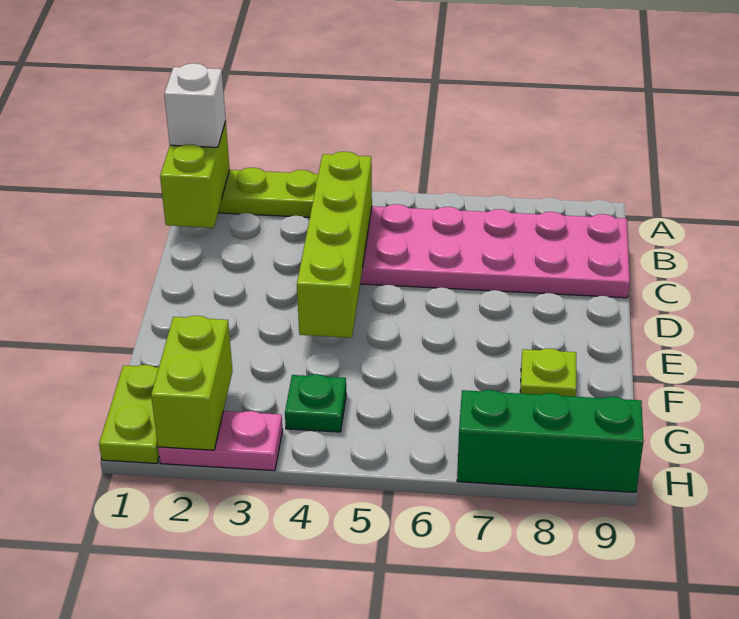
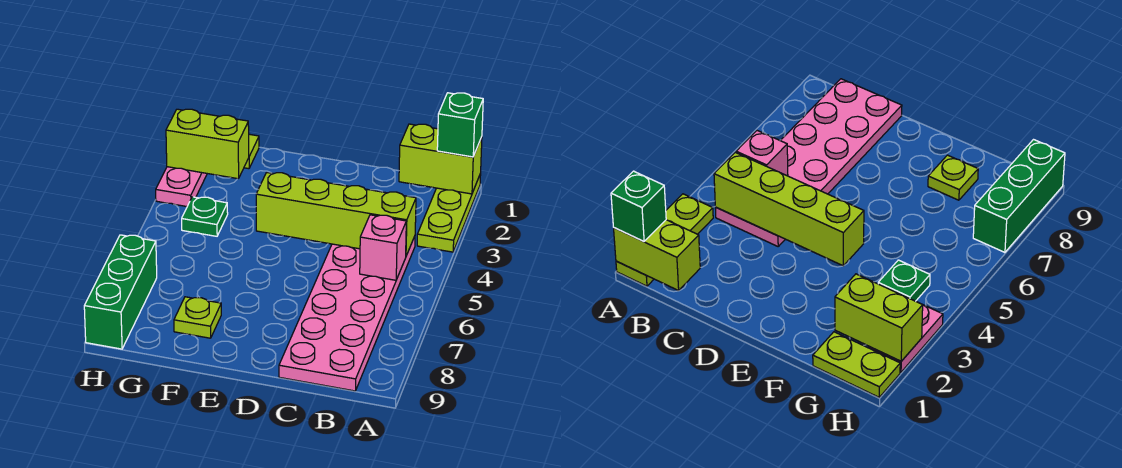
white 1x1 brick [164,63,226,147] -> green 1x1 brick [437,93,483,157]
none -> pink 1x1 brick [360,215,406,280]

